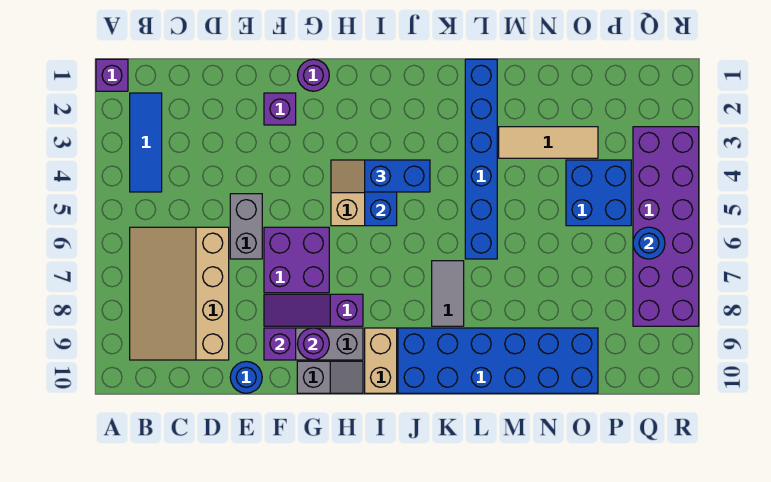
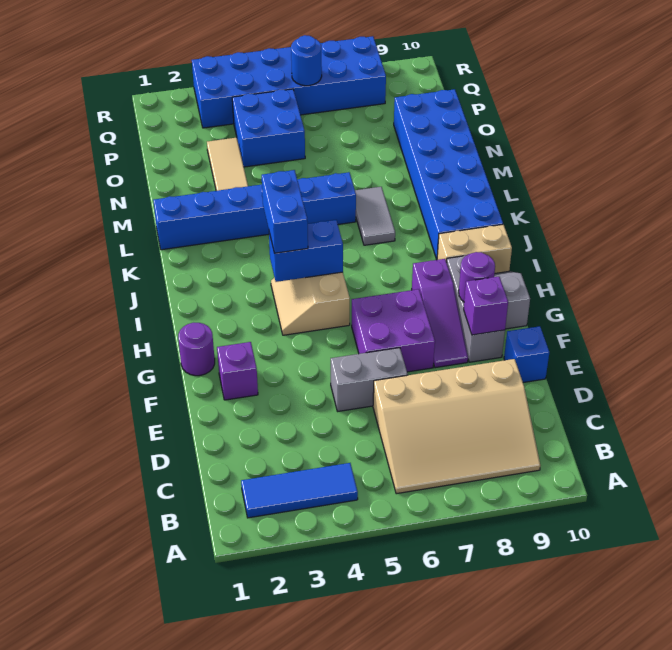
purple 1x1 brick [96,59,128,91] -> none
blue 1x1 round brick [230,361,262,393] -> blue 1x1 brick [504,326,549,382]
grey 1x2 tile [432,261,464,326] -> grey 1x2 tile turned to [355,187,395,245]
purple 2x6 brick [633,127,699,326] -> blue 2x6 brick [192,36,386,128]

